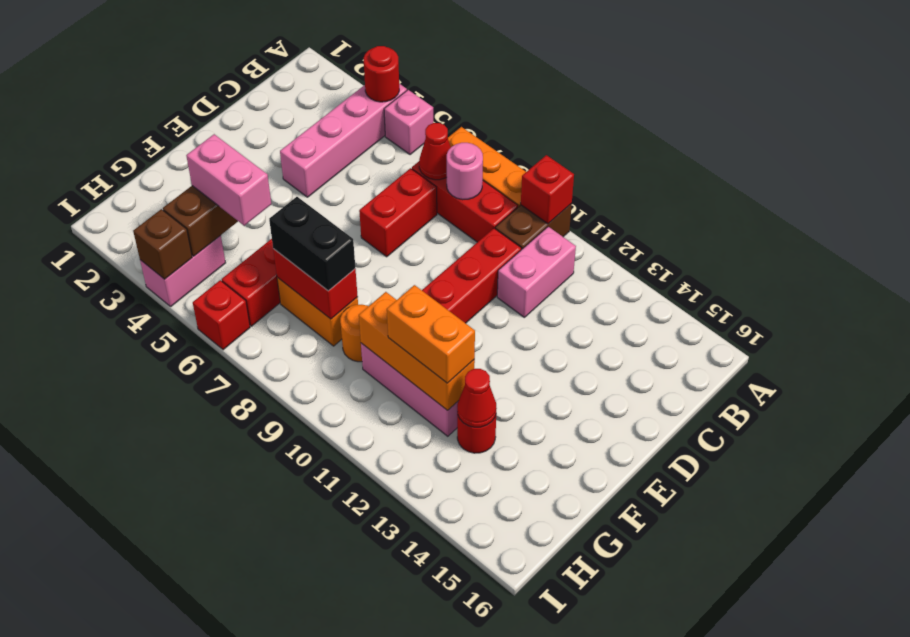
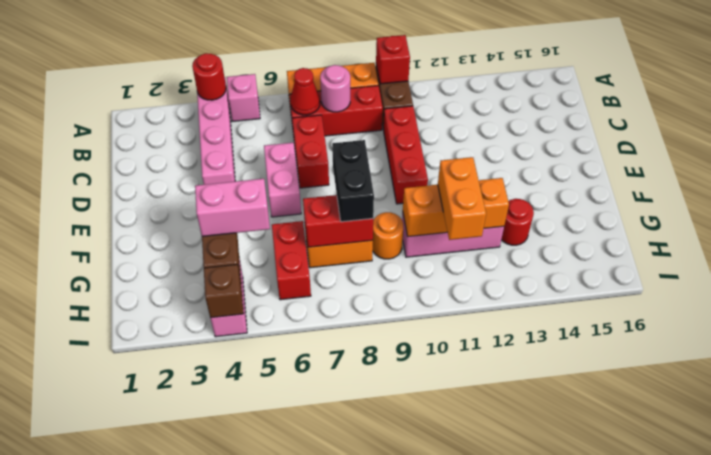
pink 1x2 brick [497,227,576,318] -> pink 1x2 brick moved to [264,143,301,217]
black 1x2 brick [269,197,355,291] -> black 1x2 brick turned to [332,140,374,222]
orange 1x2 brick [387,285,475,383] -> orange 1x2 brick turned to [438,157,486,240]
red 1x1 cone [457,369,497,427] -> none
red 1x1 brick [193,280,250,350] -> none

